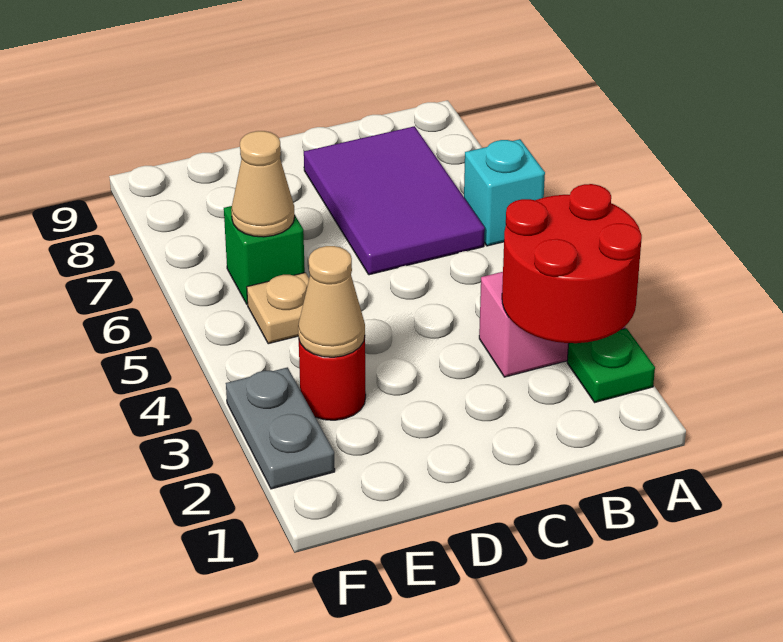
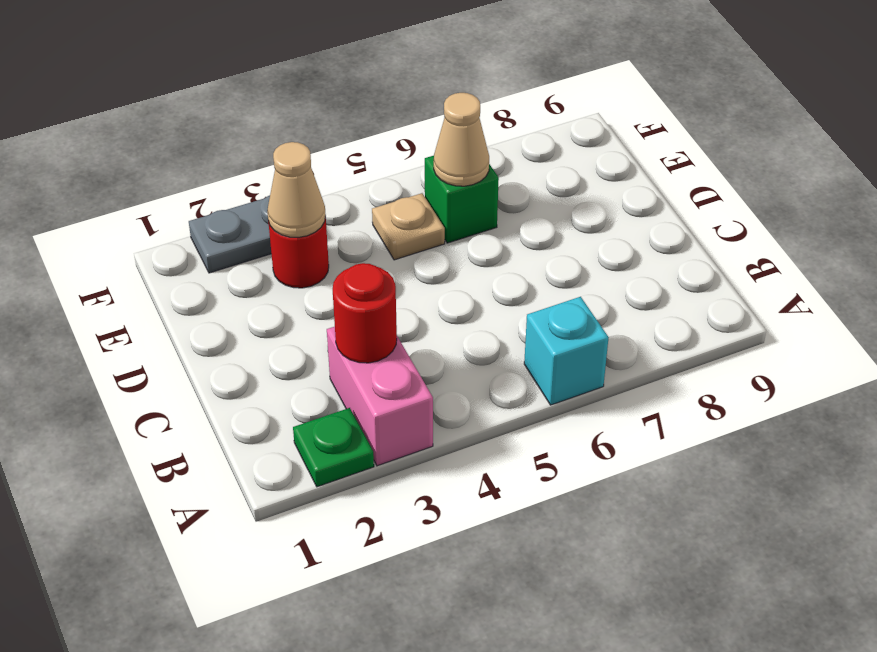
red 2x2 round brick [502,184,642,343] -> red 1x1 round brick [333,263,397,363]
purple 2x3 tile [304,126,485,275] -> none

